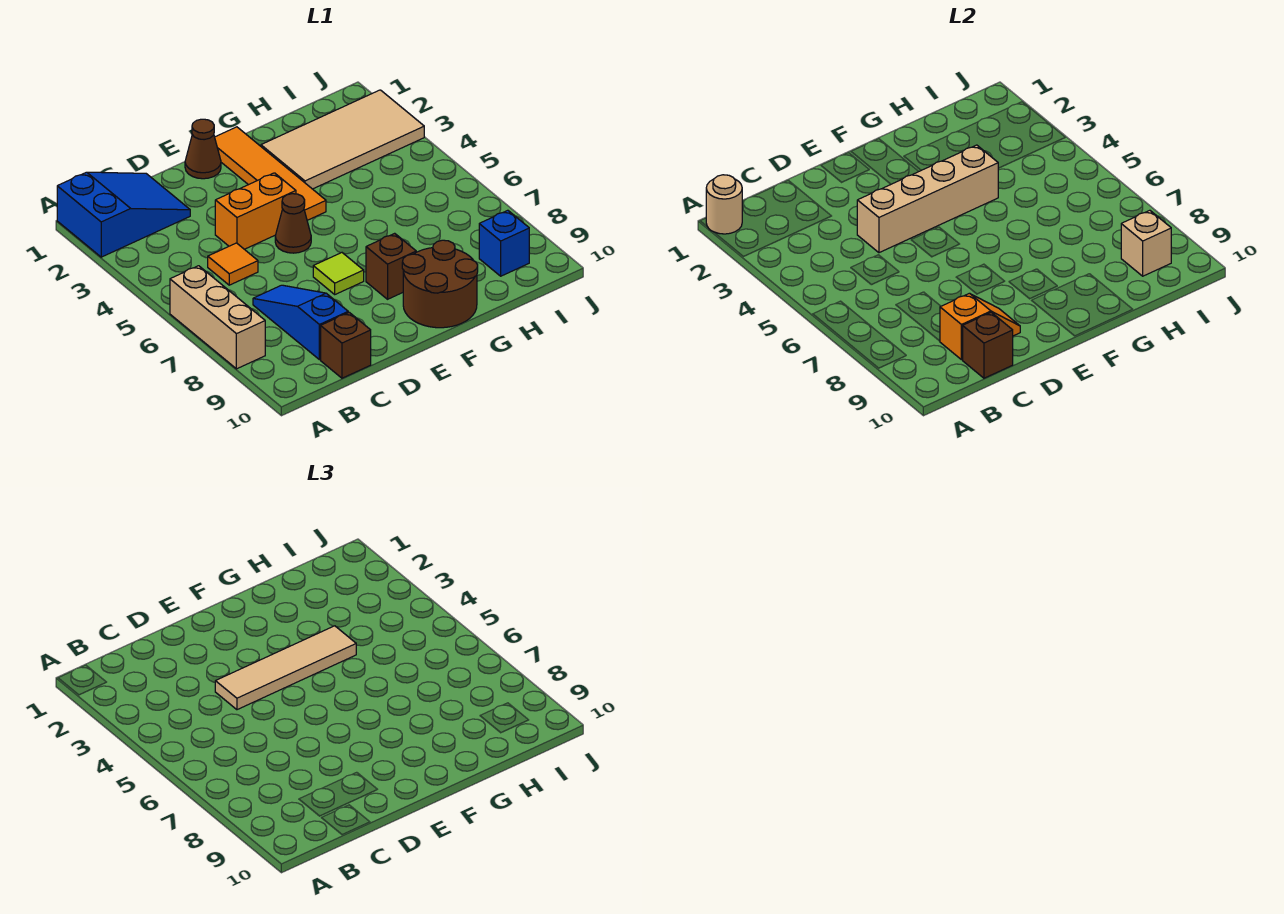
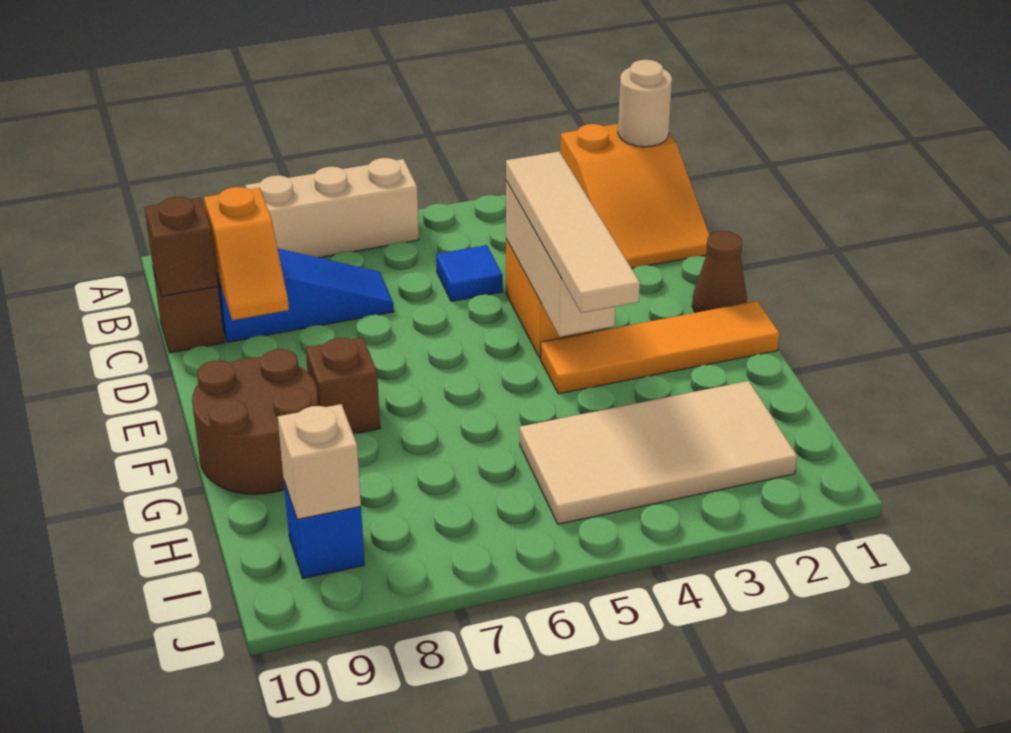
blue 2x3 slope [57,172,190,257] -> orange 2x3 slope [560,124,709,269]
orange 1x1 tile [208,243,258,285] -> blue 1x1 tile [436,245,503,302]
tan 1x4 brick [857,145,998,253] -> tan 1x3 brick [506,181,615,337]
brown 1x1 cone [275,194,311,253] -> none
lime 1x1 tile [313,253,364,294] -> none
tan 2x4 tile [261,90,424,189] -> tan 2x4 tile turned to [520,381,797,524]

